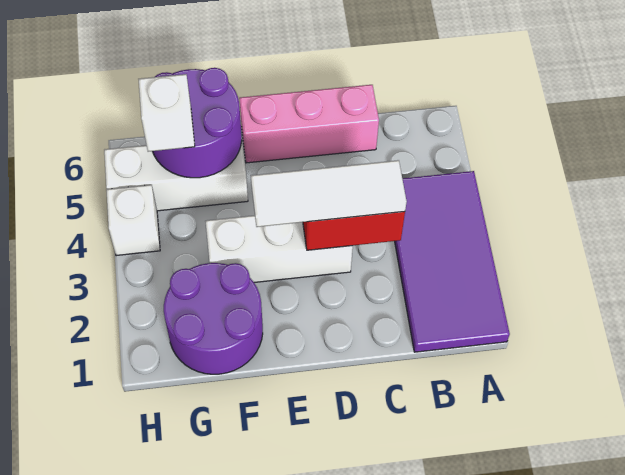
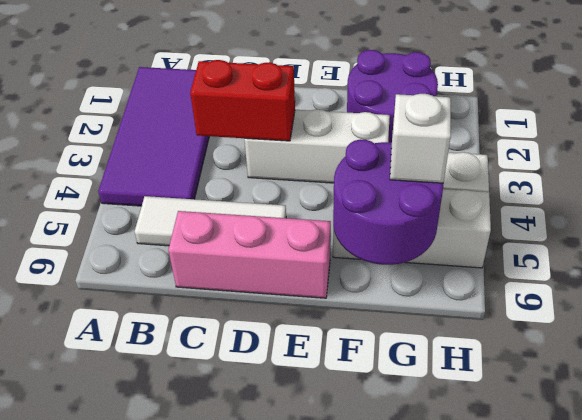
white 1x3 tile [251,160,407,227] -> white 1x3 tile moved to [135,196,286,246]

